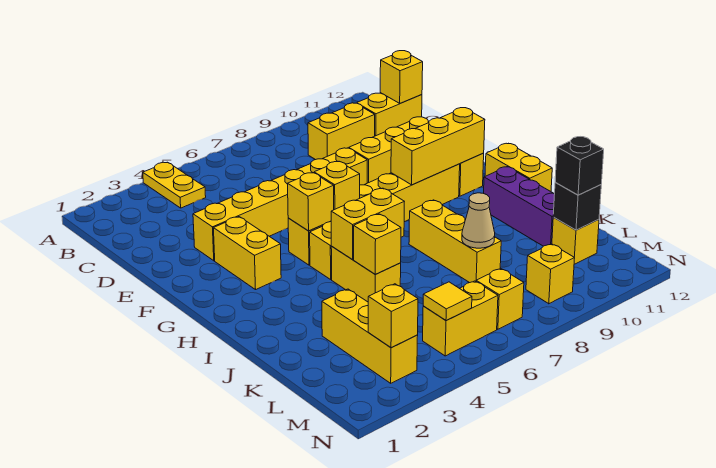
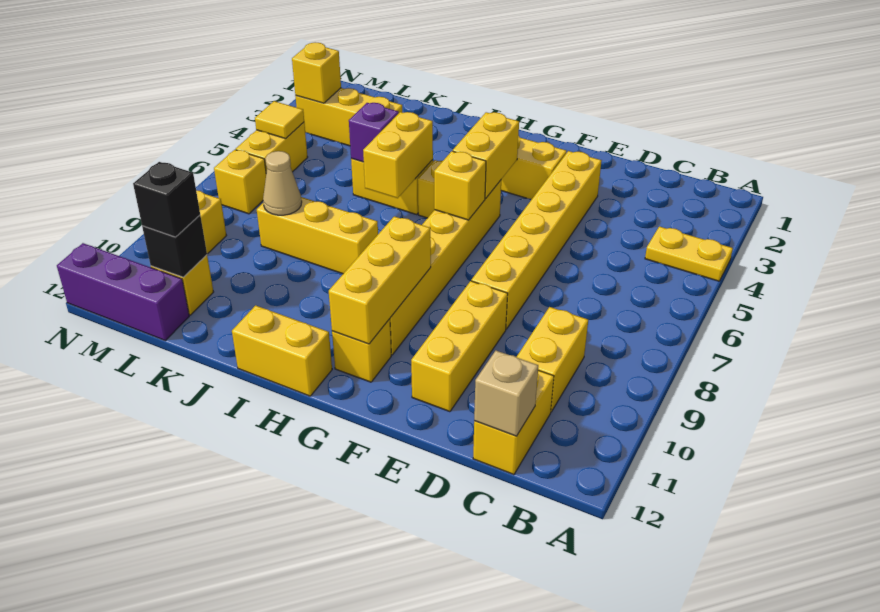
yellow 1x1 brick [380,51,423,103] -> tan 1x1 brick [474,351,538,436]
yellow 1x1 brick [288,173,334,231] -> yellow 1x2 brick [453,112,519,199]
purple 1x3 brick [484,167,555,246] -> purple 1x3 brick moved to [57,243,189,340]
yellow 1x1 brick [354,214,401,274] -> purple 1x1 brick [349,103,399,162]

